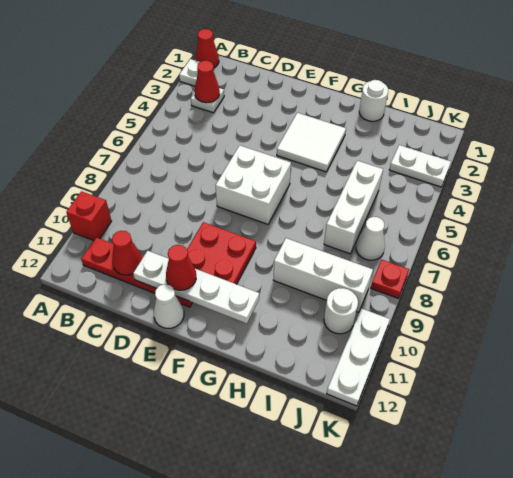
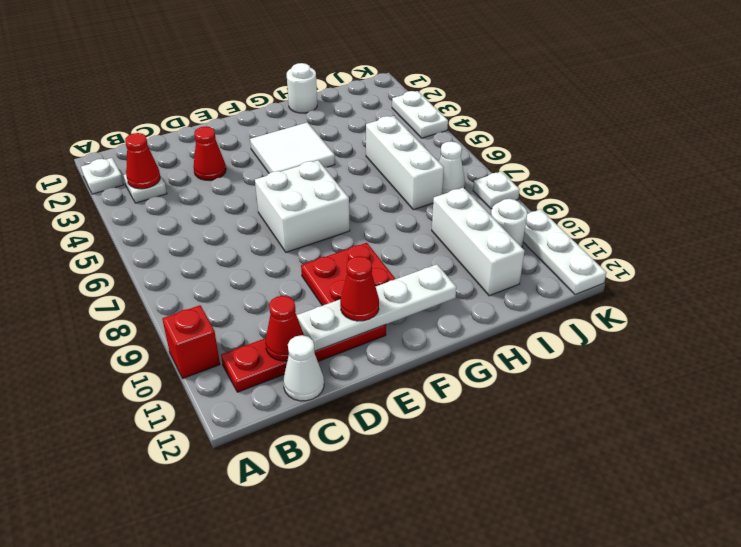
red 1x1 cone [195,29,219,68] -> red 1x1 cone moved to [194,126,226,180]
white 1x1 cone [154,284,184,328] -> white 1x1 cone moved to [283,335,324,401]
white 1x3 brick [273,238,373,312] -> white 1x3 brick turned to [432,188,524,296]
white 1x2 plate [389,145,451,187] -> white 1x2 plate turned to [392,91,448,138]
red 1x1 plate [371,260,409,298] -> white 1x1 plate [473,171,520,209]

